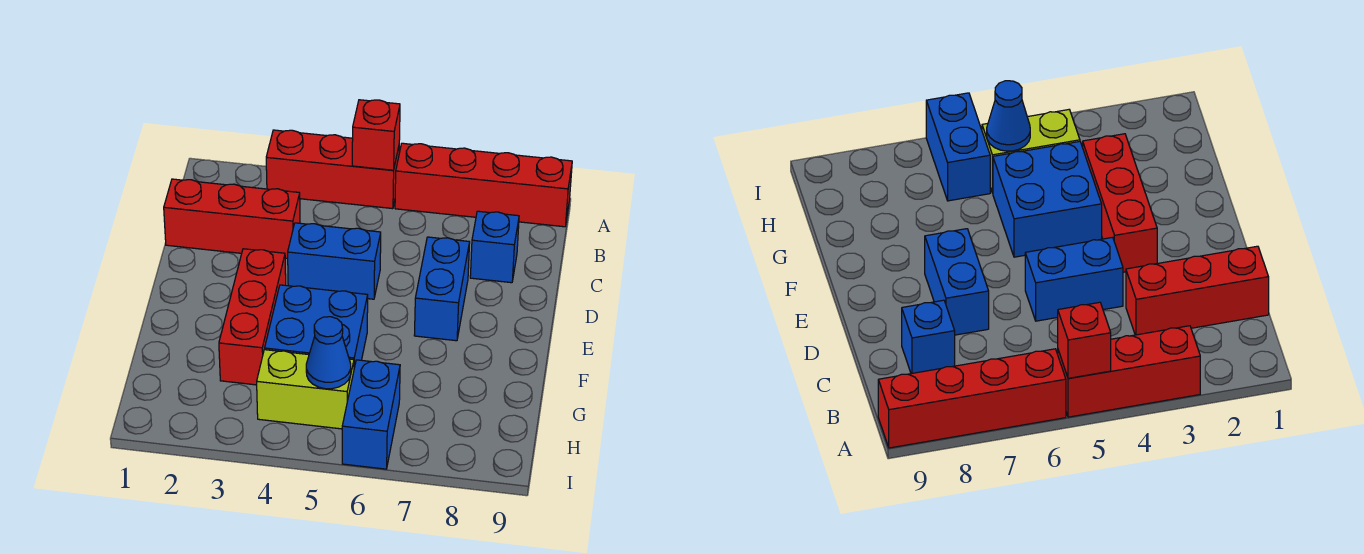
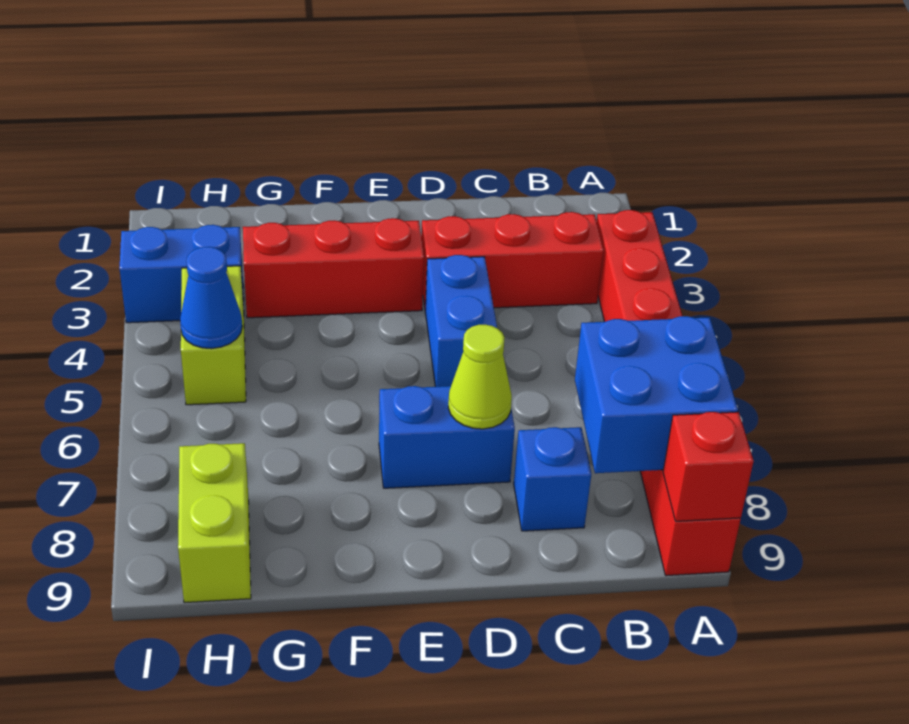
red 1x1 brick [352,100,400,170] -> red 1x1 brick moved to [663,412,754,521]
red 1x3 brick [164,179,300,258] -> red 1x3 brick turned to [421,212,604,309]
none -> lime 1x1 cone [448,325,512,429]
blue 2x2 brick [265,285,368,368] -> blue 2x2 brick moved to [575,316,738,473]
blue 1x2 brick [342,360,400,469] -> blue 1x2 brick moved to [119,225,244,323]
none -> lime 1x2 brick [178,443,251,603]

